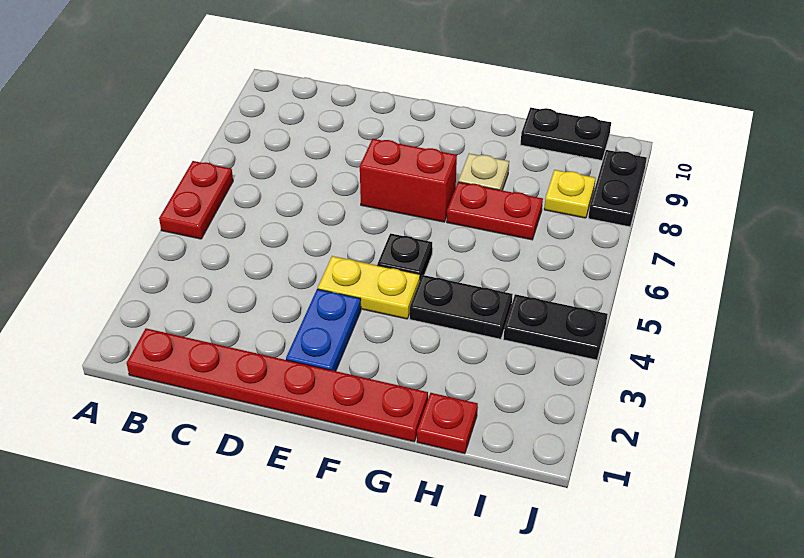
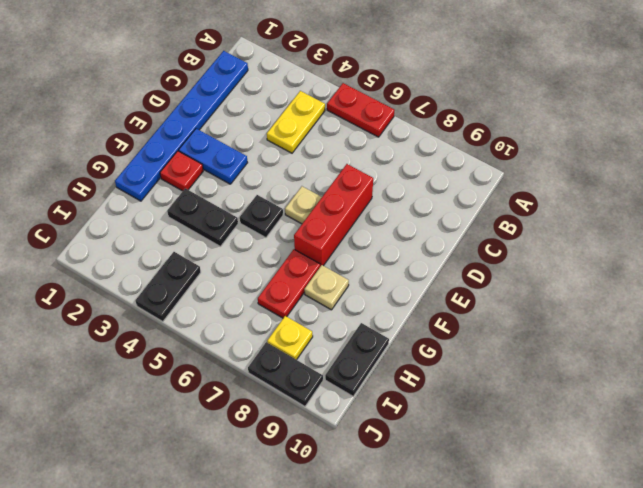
red 1x6 plate [127,328,428,442] -> blue 1x6 plate [115,51,248,201]
yellow 1x2 plate [318,256,420,319] -> yellow 1x2 plate moved to [267,91,325,153]
none -> tan 1x1 plate [285,186,322,224]
red 1x2 brick [360,139,457,222] -> red 1x3 brick [294,164,373,266]
black 1x2 plate [410,275,513,339] -> black 1x2 plate turned to [167,188,238,246]
red 1x1 plate [417,393,478,454] -> red 1x1 plate moved to [160,151,203,191]

